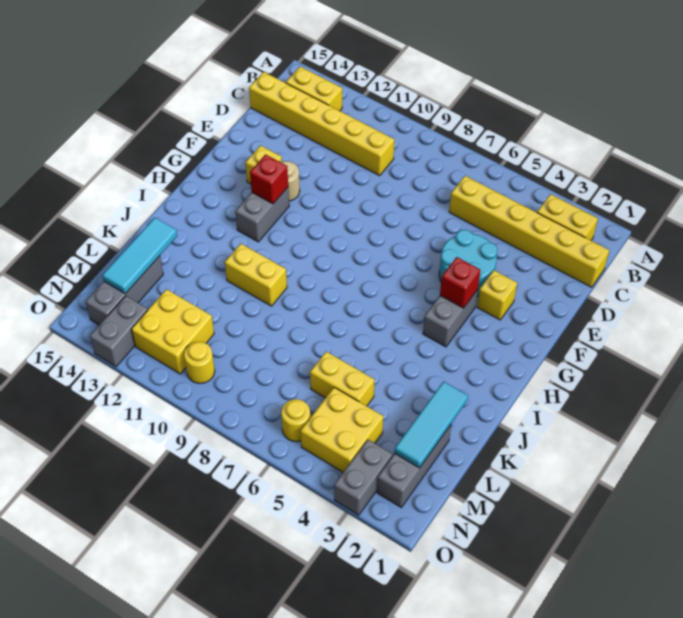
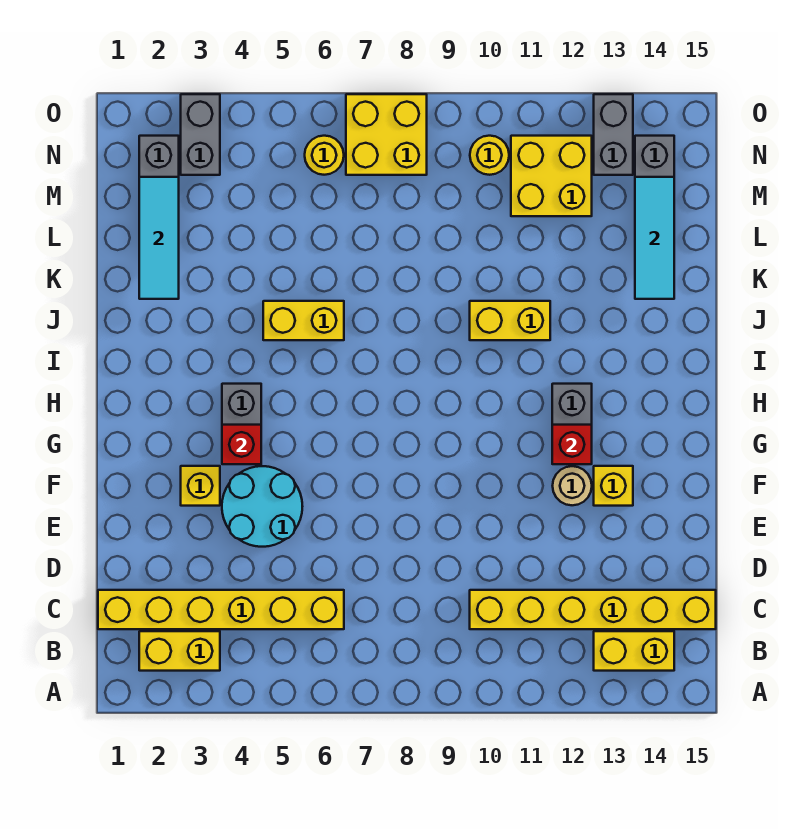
yellow 1x2 brick [310,352,374,406] -> yellow 1x2 brick moved to [263,301,344,340]
yellow 2x2 brick [301,387,383,472] -> yellow 2x2 brick moved to [346,94,427,175]

